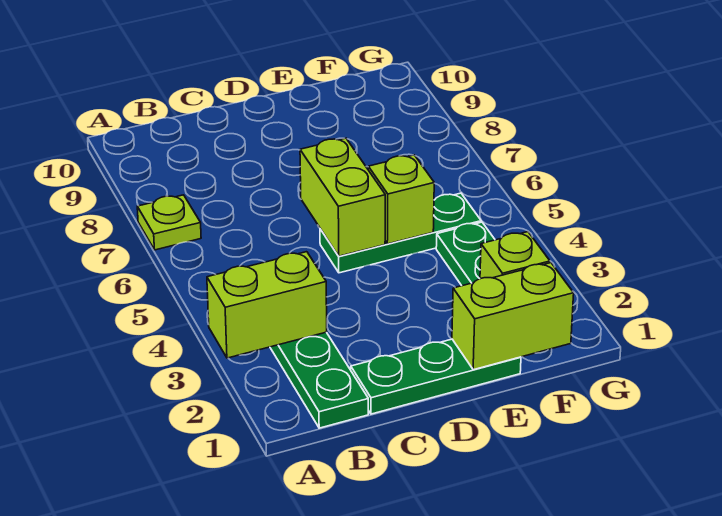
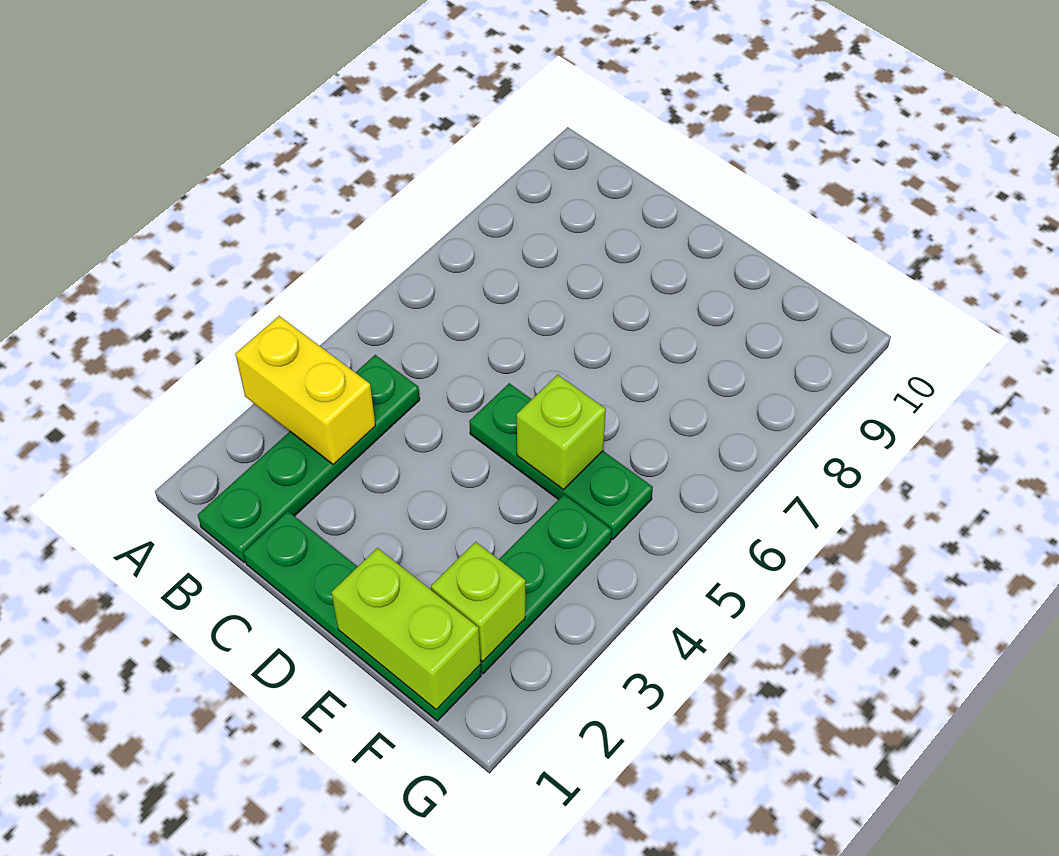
lime 1x2 brick [207,252,327,358] -> yellow 1x2 brick [235,316,375,465]
lime 1x1 plate [137,195,201,250] -> none
green 1x3 plate [351,339,521,414] -> green 1x4 plate [243,511,481,721]
lime 1x2 brick [300,138,385,256] -> none

